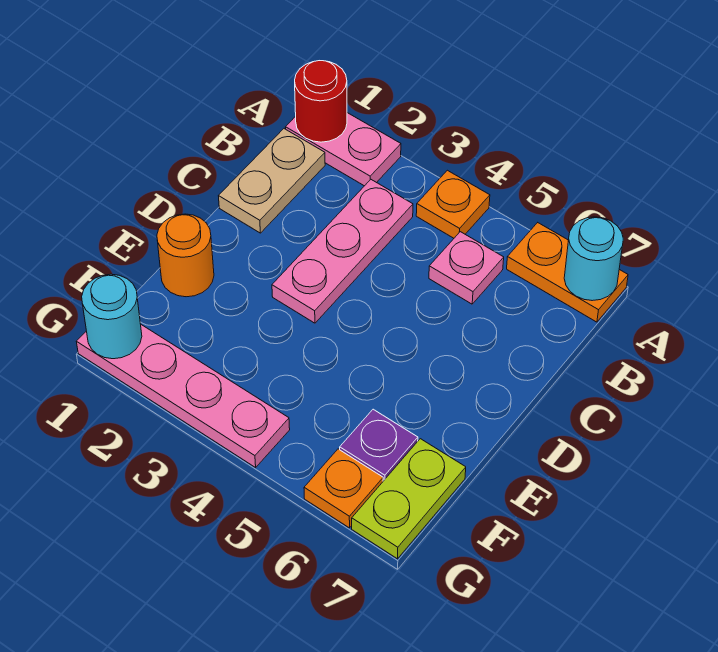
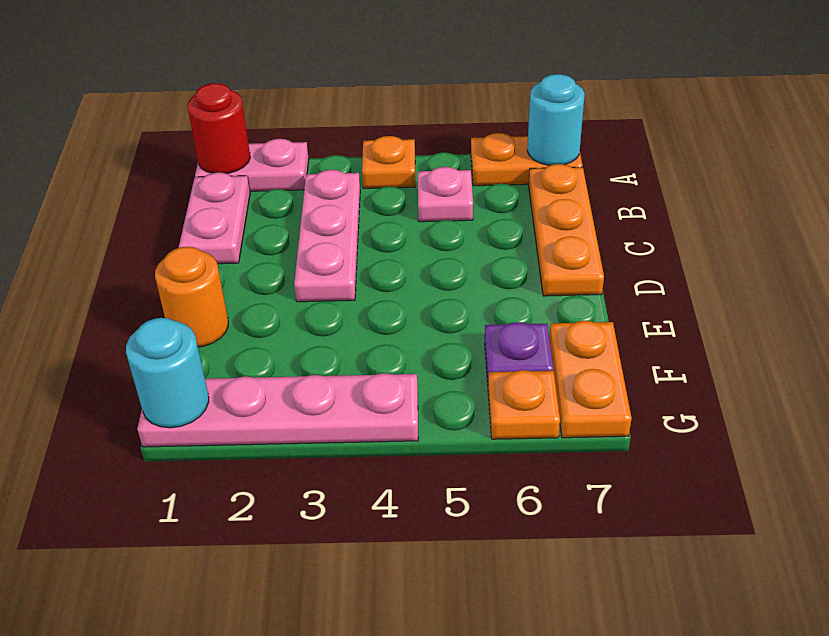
tan 1x2 plate [219,129,325,233] -> pink 1x2 plate [179,172,250,264]
none -> orange 1x3 plate [529,164,604,296]
lime 1x2 plate [352,439,466,559] -> orange 1x2 plate [549,321,632,438]

